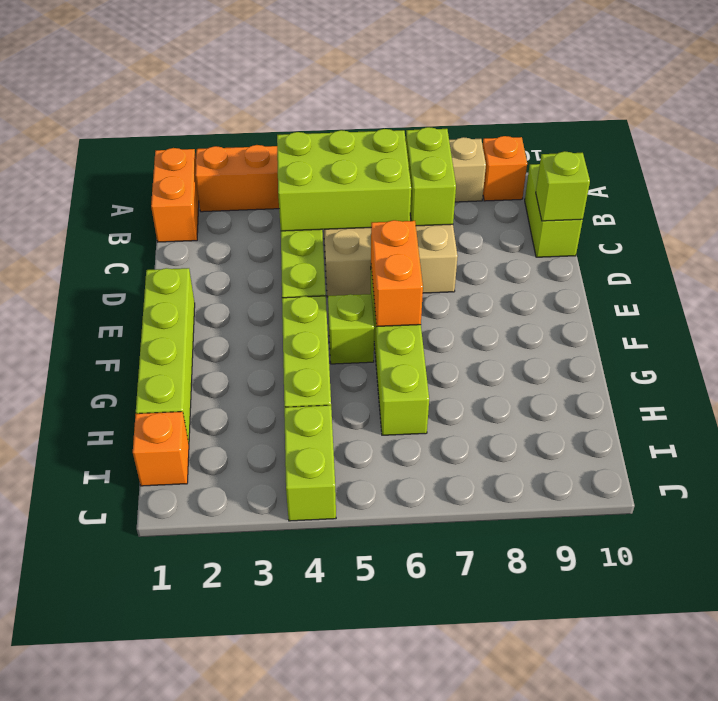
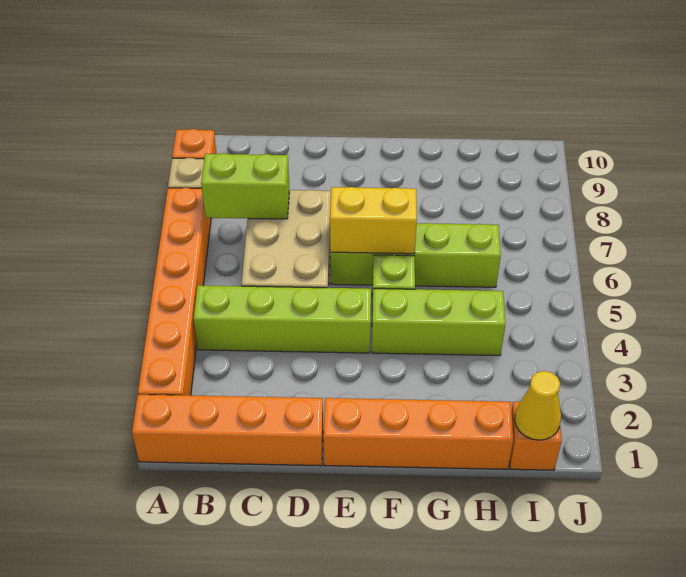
orange 1x2 brick [151,148,199,242] -> orange 1x4 brick [132,394,323,466]
lime 2x3 brick [277,129,411,231] -> none
lime 1x2 brick [525,164,583,257] -> none
lime 1x1 brick [536,151,590,221] -> none
lime 1x4 brick [136,268,195,443] -> orange 1x4 brick [324,398,513,469]
orange 1x2 brick [371,220,423,327] -> yellow 1x2 brick [330,187,417,254]
none -> yellow 1x1 cone [515,371,561,440]
lime 1x2 brick [284,405,336,521] -> none

